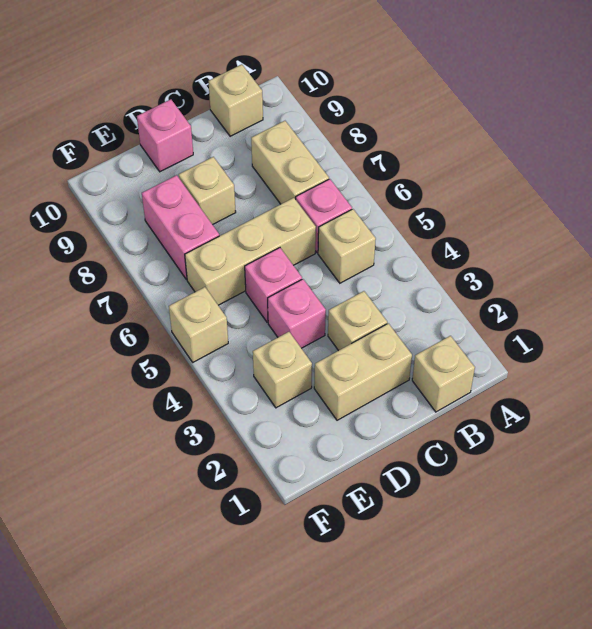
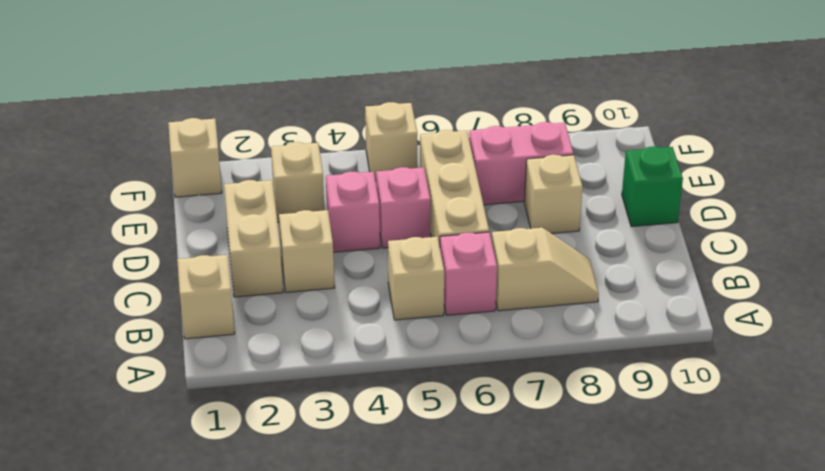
tan 1x2 brick [251,121,329,204] -> tan 1x2 slope [492,228,599,311]
tan 1x1 brick [209,64,263,136] -> tan 1x1 brick moved to [168,118,222,197]
pink 1x1 brick [137,99,193,172] -> green 1x1 brick [622,146,683,227]

